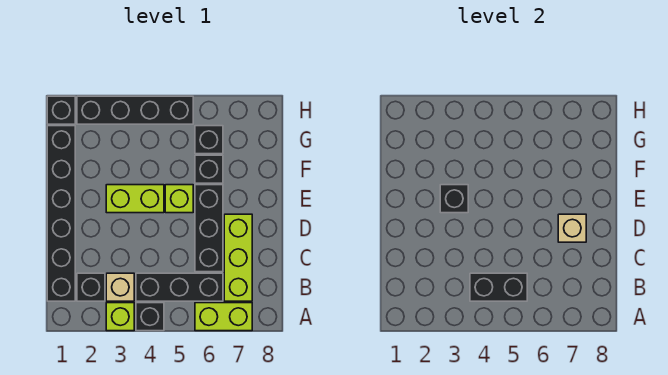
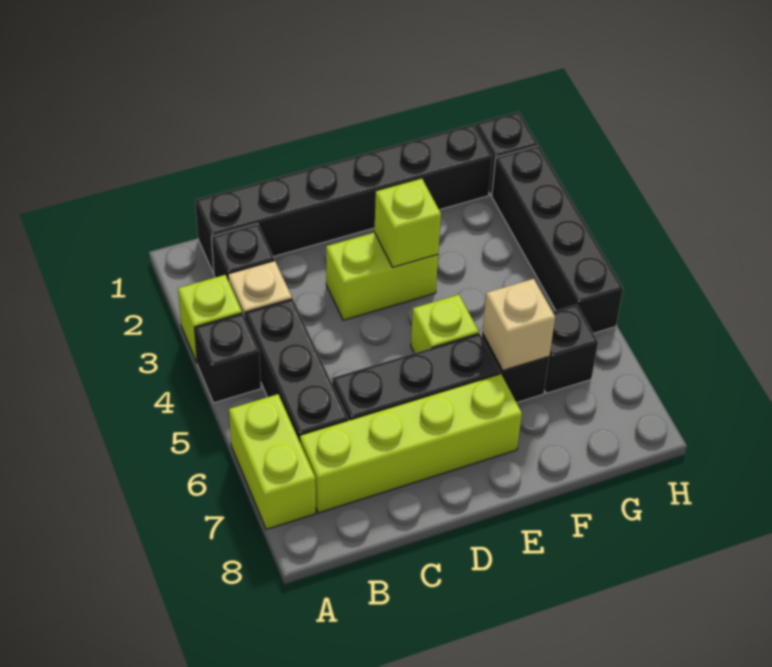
black 1x2 brick [470,273,527,301] -> none
lime 1x3 brick [224,214,252,301] -> lime 1x4 brick [300,374,522,513]
tan 1x1 brick [558,214,586,242] -> tan 1x1 brick moved to [482,279,555,370]
lime 1x2 brick [106,185,164,213] -> lime 1x2 brick turned to [326,232,438,320]
black 1x1 brick [440,185,468,213] -> lime 1x1 brick [374,179,441,267]

